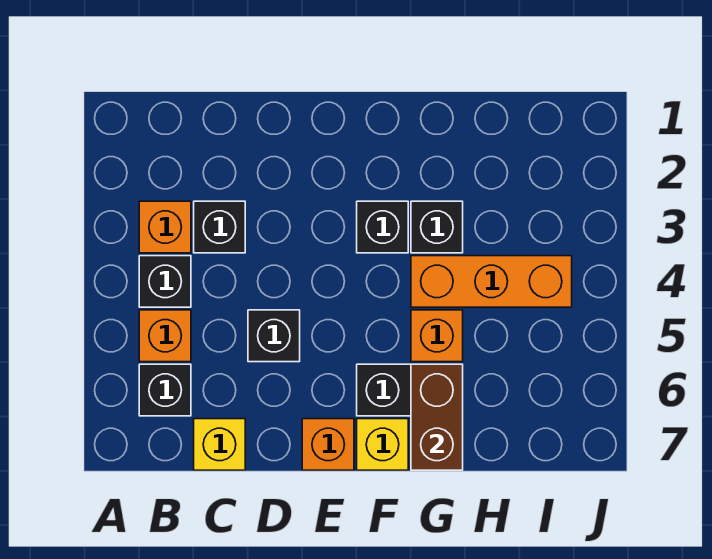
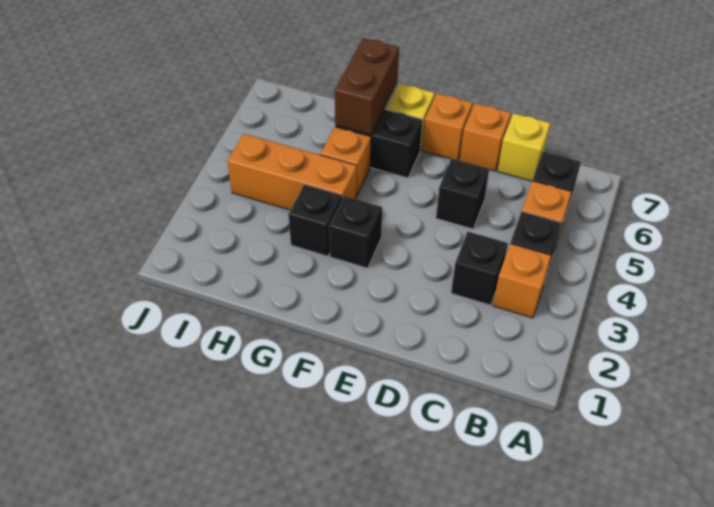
none -> orange 1x1 brick [460,103,511,171]

